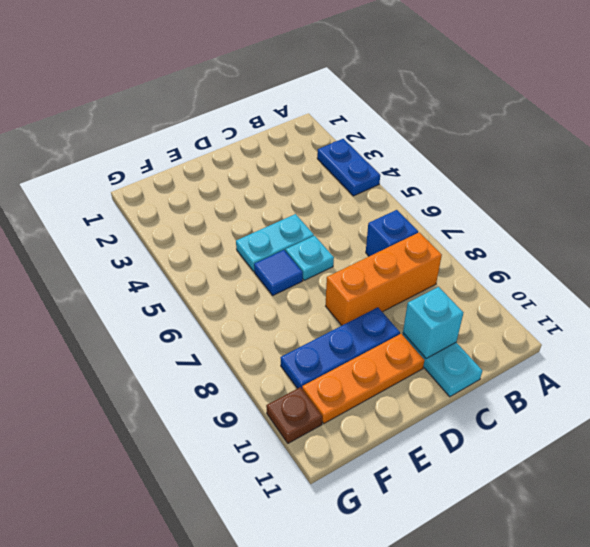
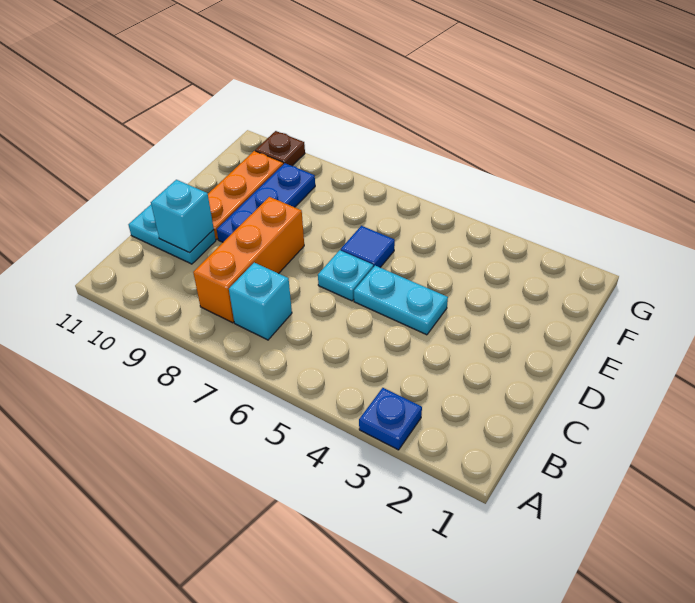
blue 1x2 plate [317,139,380,196] -> blue 1x1 plate [359,388,422,450]
blue 1x1 brick [366,210,418,256] -> cyan 1x1 brick [229,263,292,340]
cyan 1x2 plate [236,214,314,271] -> cyan 1x2 plate turned to [354,266,448,335]

